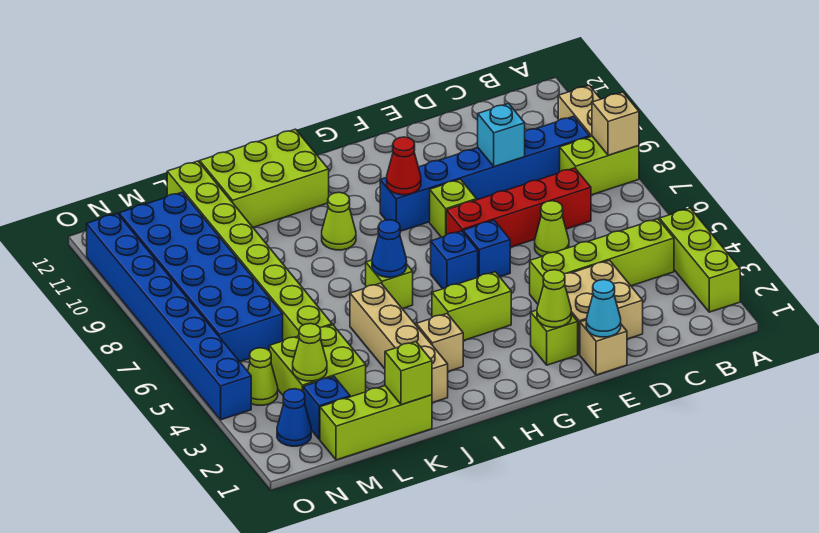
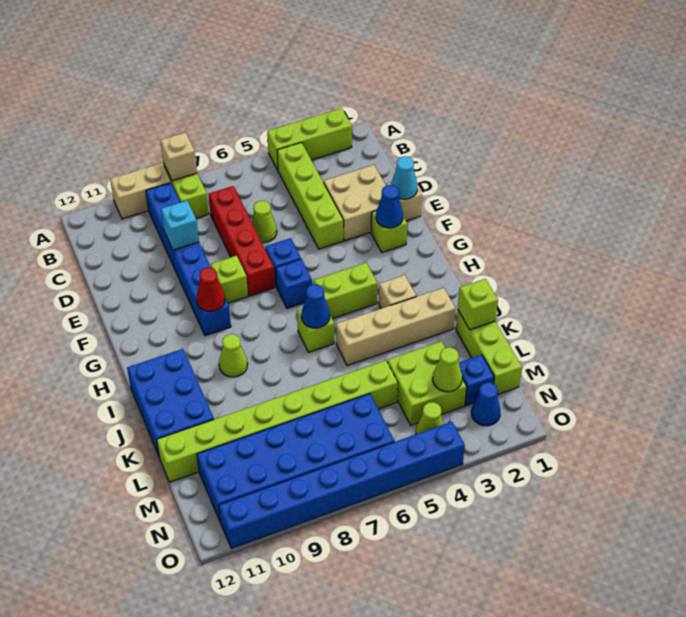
lime 1x1 cone [537,270,571,327] -> blue 1x1 cone [376,185,403,228]
lime 1x2 brick [432,272,511,341] -> lime 1x2 brick turned to [314,263,377,319]
lime 2x3 brick [200,129,329,227] -> blue 2x3 brick [127,349,214,456]

